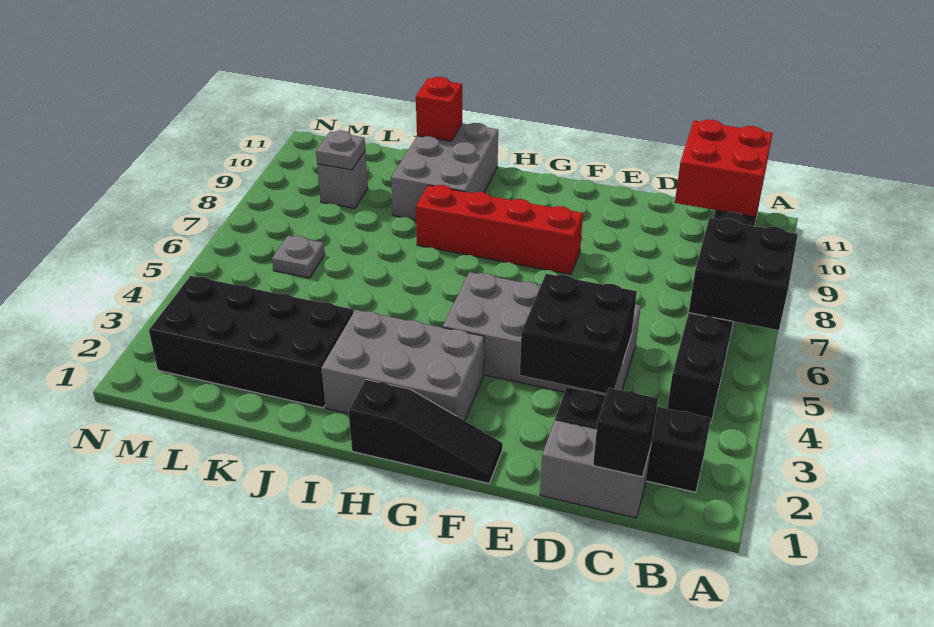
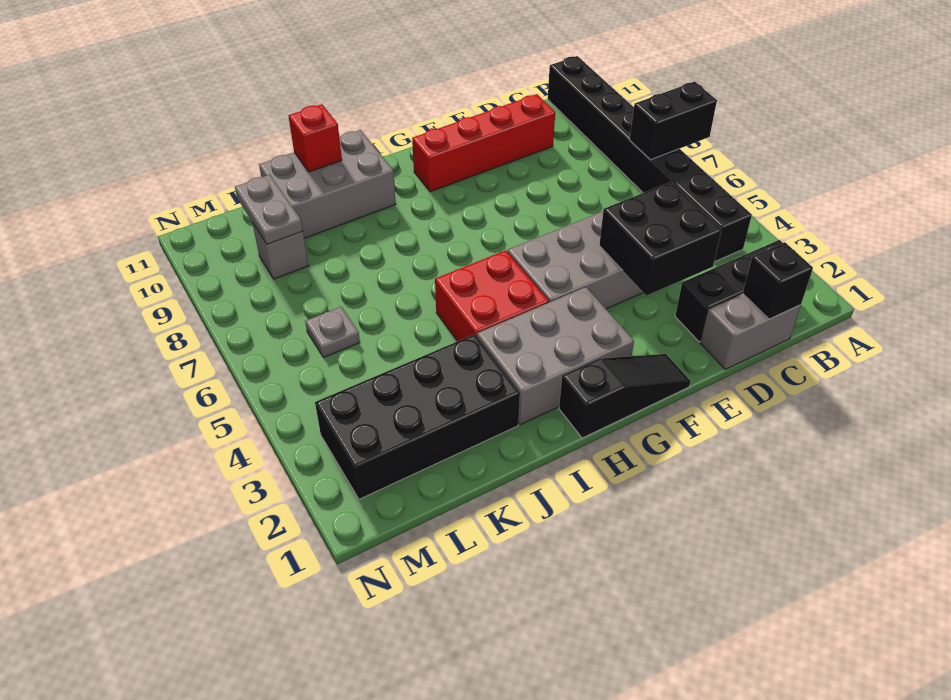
black 2x2 brick [689,218,798,330] -> black 1x2 brick [630,82,717,160]
red 2x2 brick [675,119,773,217] -> red 2x2 brick moved to [435,250,549,341]
red 1x4 brick [416,185,583,275] -> red 1x4 brick moved to [412,94,555,192]
grey 2x3 brick [391,123,498,220] -> grey 2x3 brick turned to [259,130,396,238]
grey 1x1 plate [316,131,365,170] -> grey 1x2 plate [235,175,303,244]

